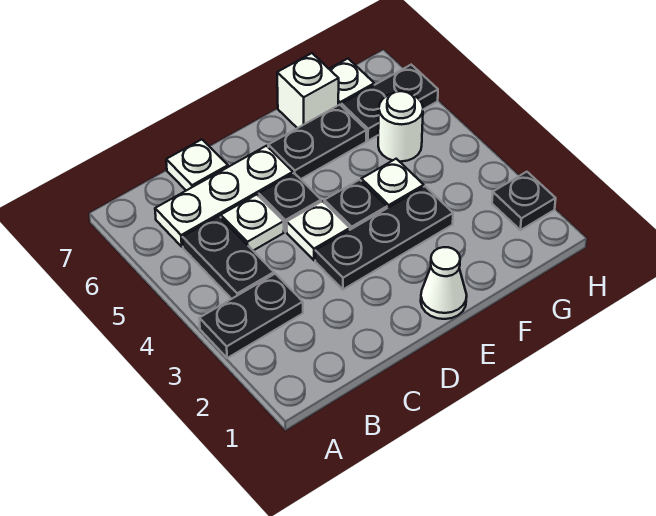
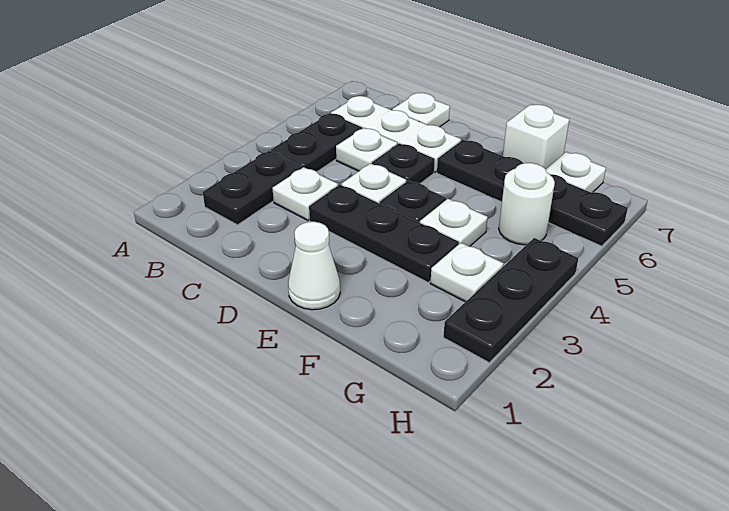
black 1x2 plate [199,274,303,358] -> black 1x2 plate turned to [203,151,302,225]
none -> white 1x1 plate [273,167,338,220]
none -> white 1x1 plate [430,243,504,302]
black 1x1 plate [492,172,556,230] -> black 1x3 plate [443,238,579,363]

